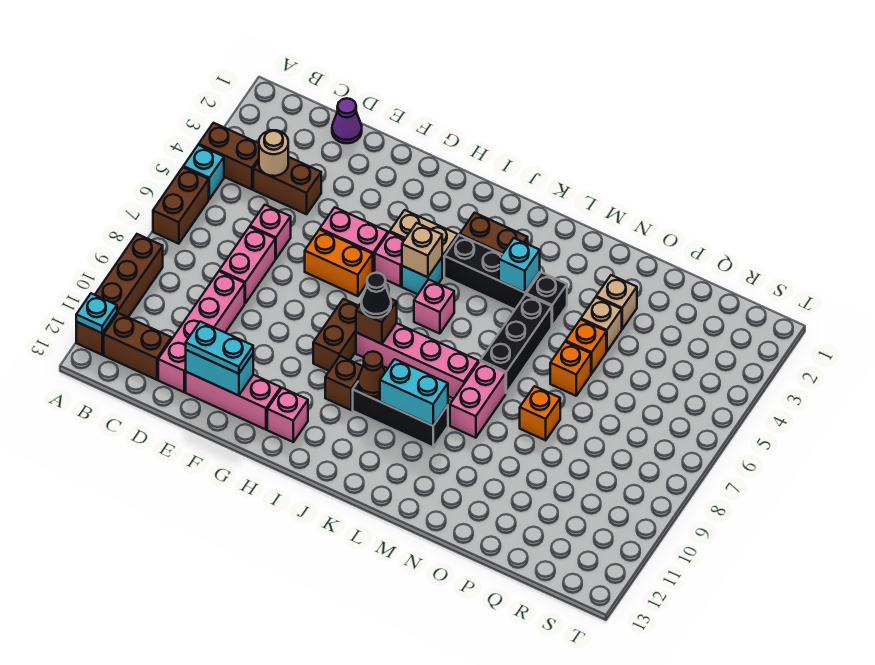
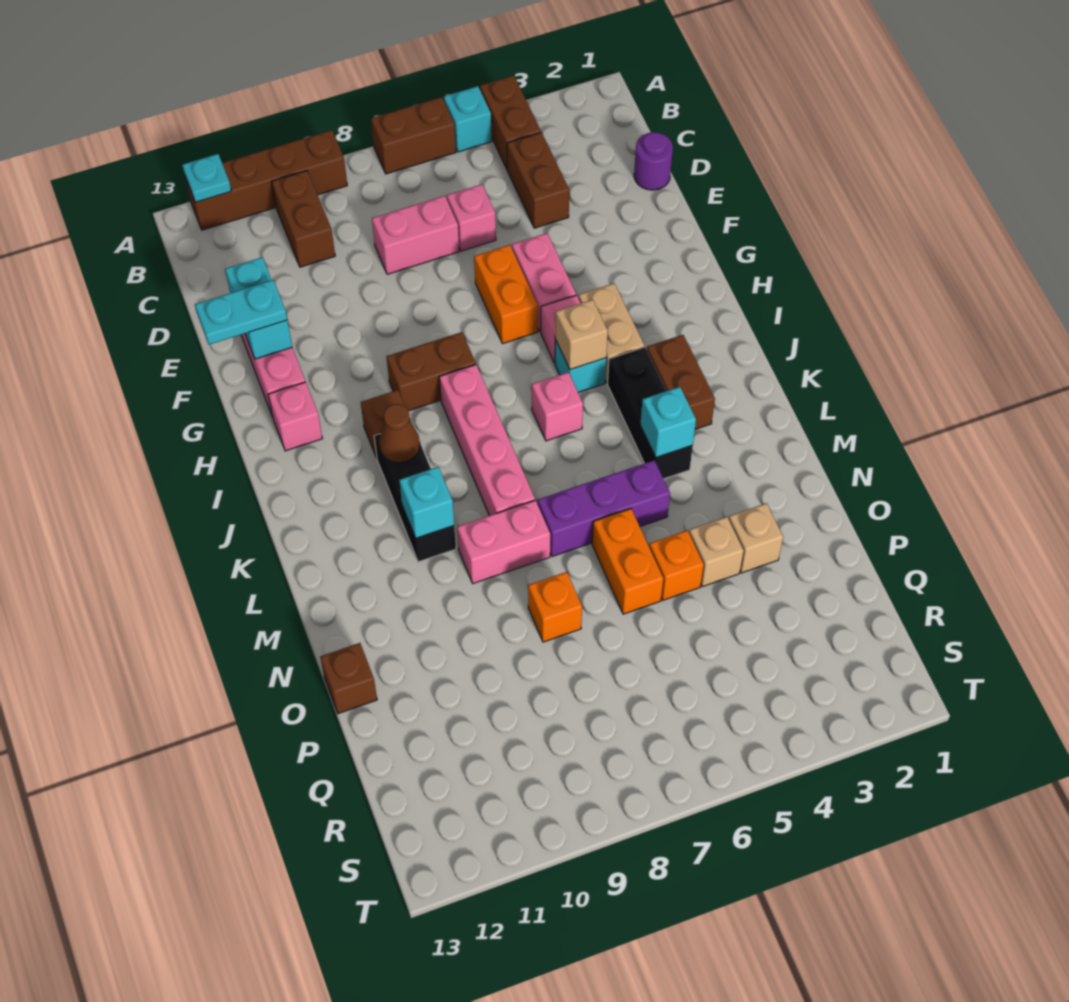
brown 1x2 brick [104,313,172,380] -> brown 1x2 brick moved to [272,171,335,267]
tan 1x1 round brick [259,130,288,176] -> none
purple 1x1 cone [332,98,362,143] -> purple 1x1 round brick [634,132,673,190]
pink 1x4 brick [158,272,245,392] -> none
cyan 1x2 plate [186,321,253,374] -> cyan 1x2 plate turned to [195,280,287,345]
brown 1x1 brick [356,299,397,344] -> brown 1x1 brick moved to [320,643,377,714]
black 1x1 cone [361,273,391,318] -> none
cyan 1x2 brick [380,359,448,426] -> cyan 1x1 brick [399,467,454,538]
black 1x1 brick [526,272,567,326] -> none
black 1x3 brick [480,295,552,393] -> purple 1x3 brick [538,460,670,557]
orange 1x1 brick [550,342,591,396] -> orange 1x2 brick [592,509,663,614]

